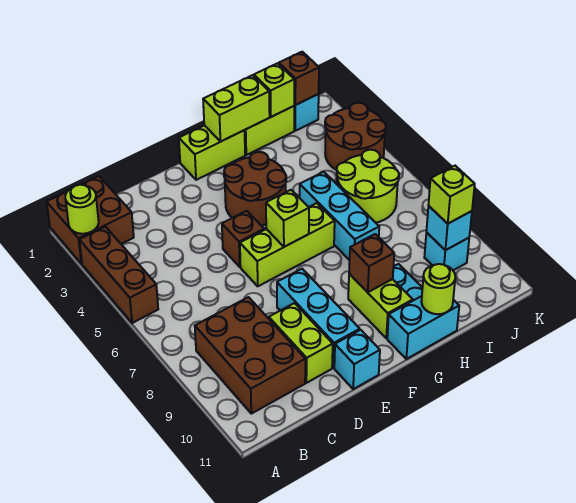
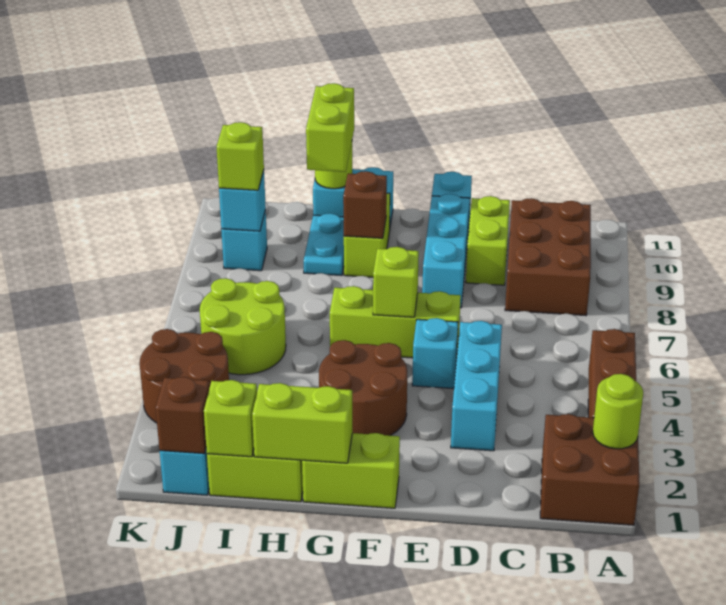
brown 1x1 brick [222,211,264,267] -> cyan 1x1 brick [412,318,458,389]
cyan 1x3 brick [300,172,379,260] -> cyan 1x3 brick moved to [451,321,502,451]
none -> lime 1x2 brick [306,83,354,172]

